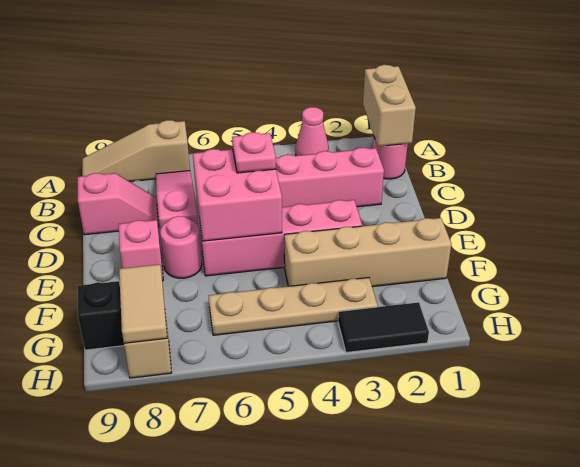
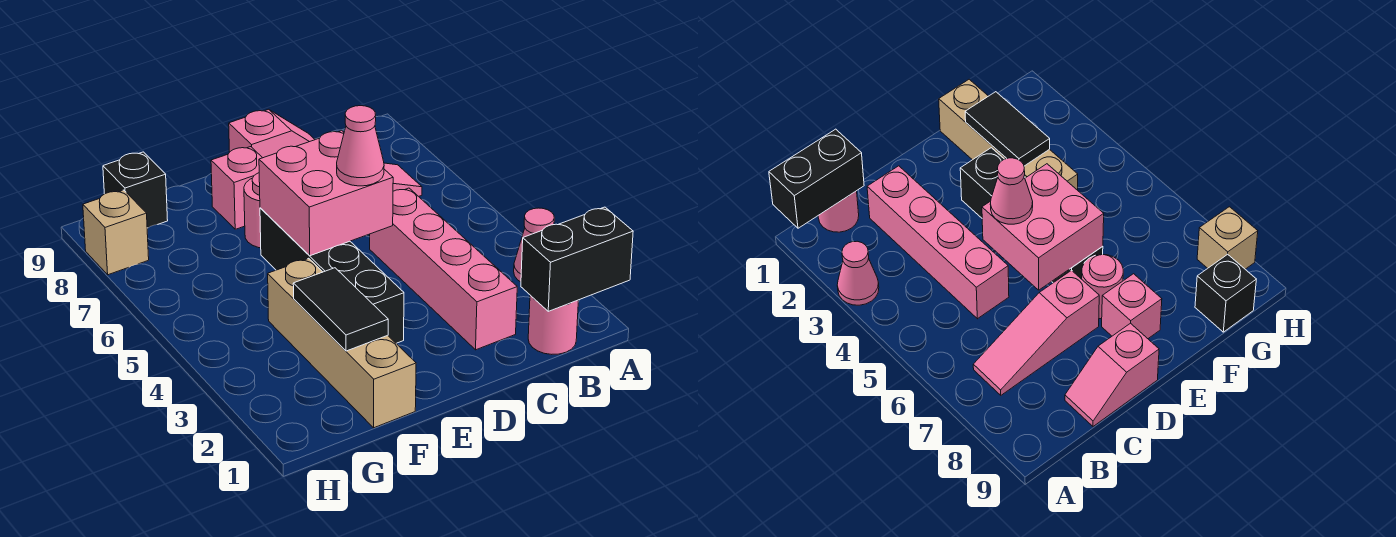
tan 1x2 brick [363,65,416,146] -> black 1x2 brick [521,207,633,311]
tan 1x3 slope [82,120,190,182] -> none
pink 1x2 slope [78,173,159,235] -> pink 1x2 slope turned to [229,109,315,158]
pink 1x1 plate [232,132,276,173] -> pink 1x1 cone [337,106,384,186]
pink 1x4 brick [199,200,362,276] -> black 1x4 brick [260,208,404,343]
tan 1x4 plate [209,278,378,335] -> none
tan 1x2 tile [119,264,167,343] -> none
black 1x2 tile [338,302,429,353] -> black 1x2 tile moved to [293,268,388,351]

